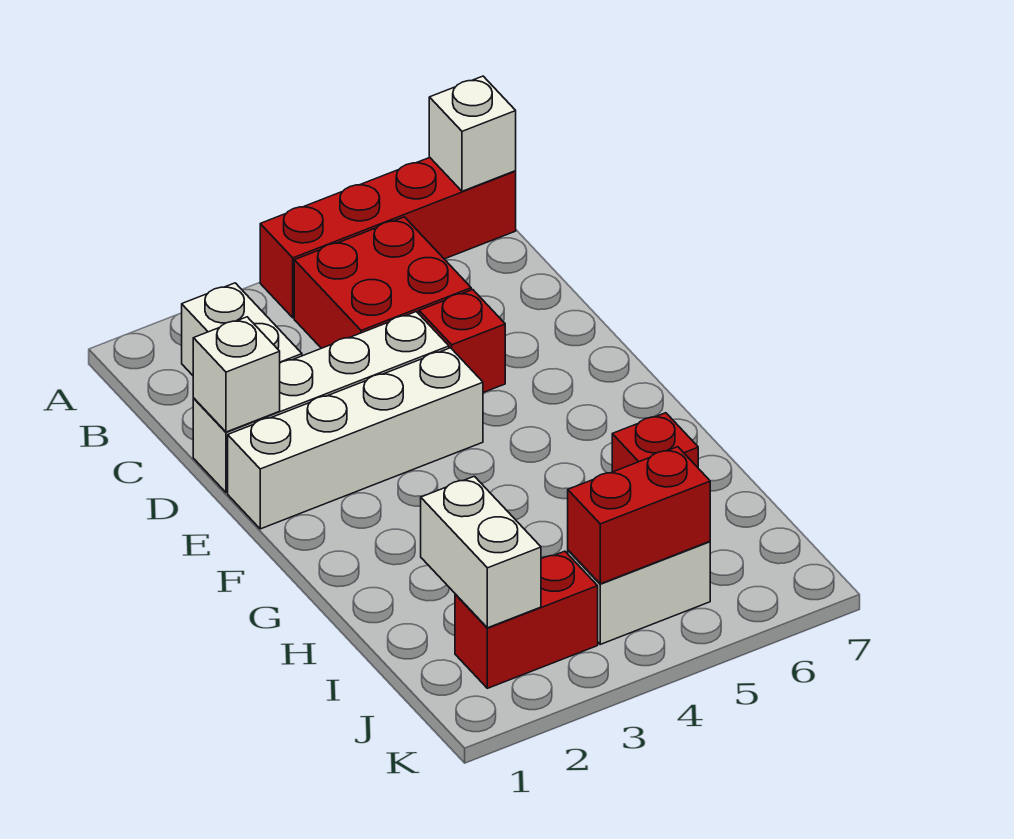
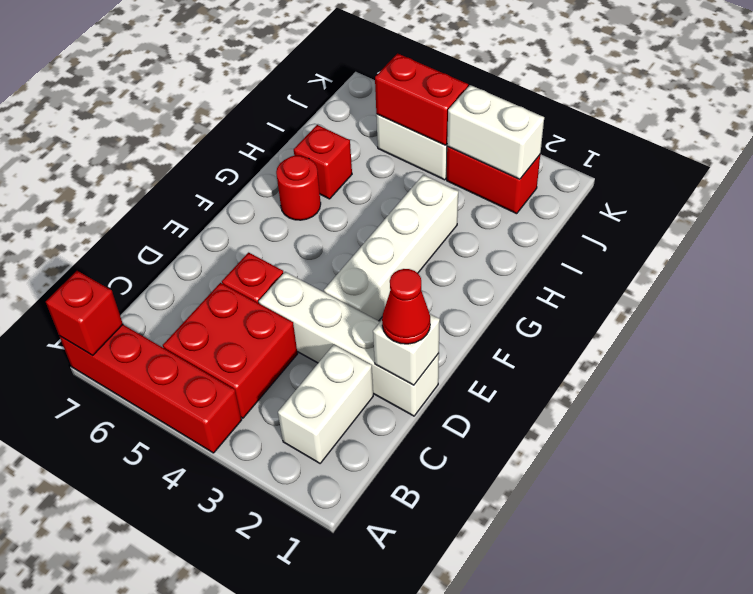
white 1x1 brick [429,76,516,191] -> red 1x1 brick [46,271,123,356]
none -> red 1x1 cone [382,269,430,344]
white 1x4 brick [228,348,483,529] -> white 1x4 brick turned to [324,175,458,321]
none -> red 1x1 round brick [276,156,321,220]
white 1x2 brick [421,476,541,628] -> white 1x2 brick turned to [447,85,544,179]

